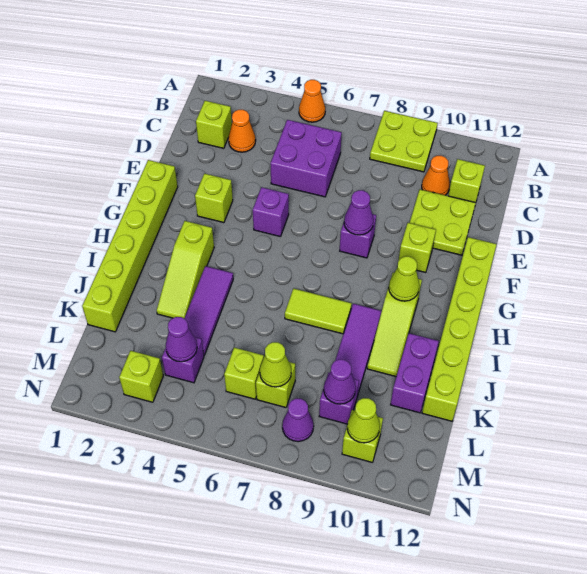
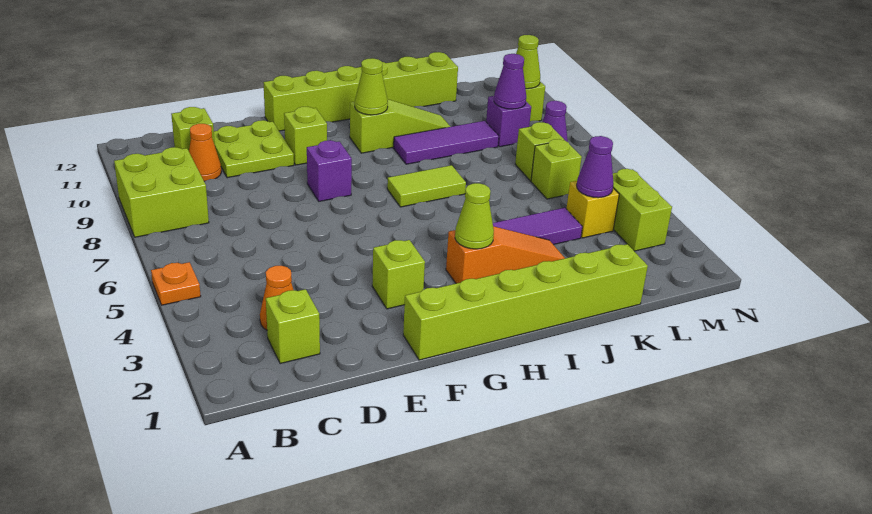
orange 1x1 cone [299,80,325,122] -> orange 1x1 plate [151,262,201,305]
lime 2x2 plate [370,111,438,172] -> lime 2x2 brick [114,147,209,237]
purple 2x2 brick [270,120,342,197] -> none
purple 1x1 brick [253,187,289,237] -> none
purple 1x1 cone [344,190,374,235] -> none
lime 1x3 slope [157,221,214,318] -> orange 1x3 slope [446,226,565,283]
lime 1x2 tile [285,289,352,334] -> lime 1x2 tile turned to [387,165,466,207]
purple 1x2 brick [391,333,439,413] -> none
purple 1x1 brick [162,337,204,383] -> yellow 1x1 brick [566,181,619,238]
lime 1x1 cone [260,342,291,387] -> lime 1x1 cone moved to [455,183,494,249]
lime 1x1 brick [119,351,163,402] -> lime 1x2 brick [613,169,672,251]

